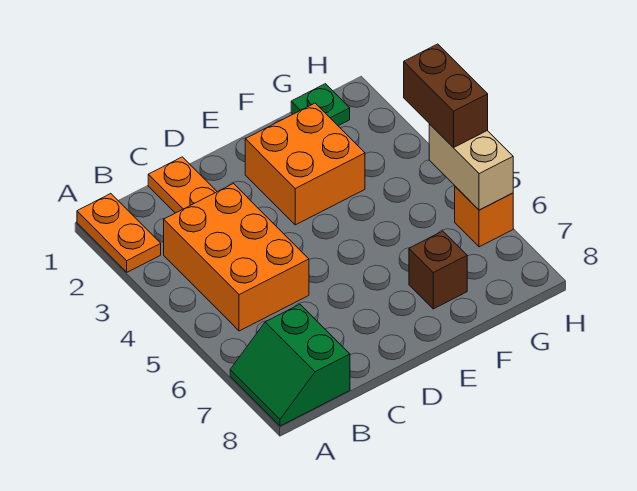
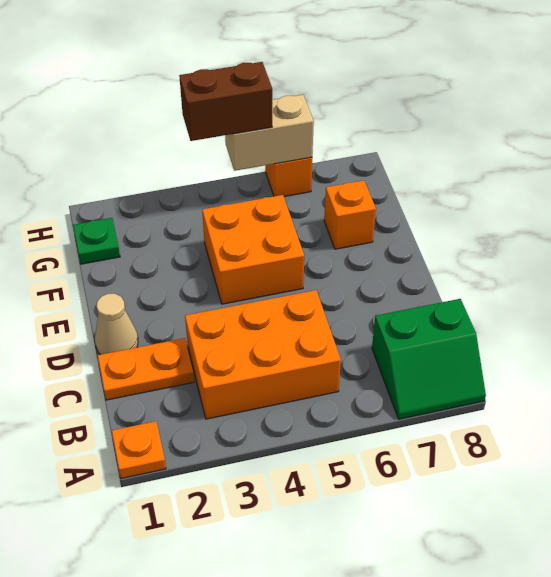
orange 1x2 plate [77,194,161,272] -> orange 1x1 plate [112,421,166,478]
none -> tan 1x1 cone [95,294,138,355]
orange 2x2 brick [245,103,365,225] -> orange 2x2 brick moved to [202,195,304,304]
brown 1x1 brick [409,231,467,309] -> orange 1x1 brick [324,180,376,249]

